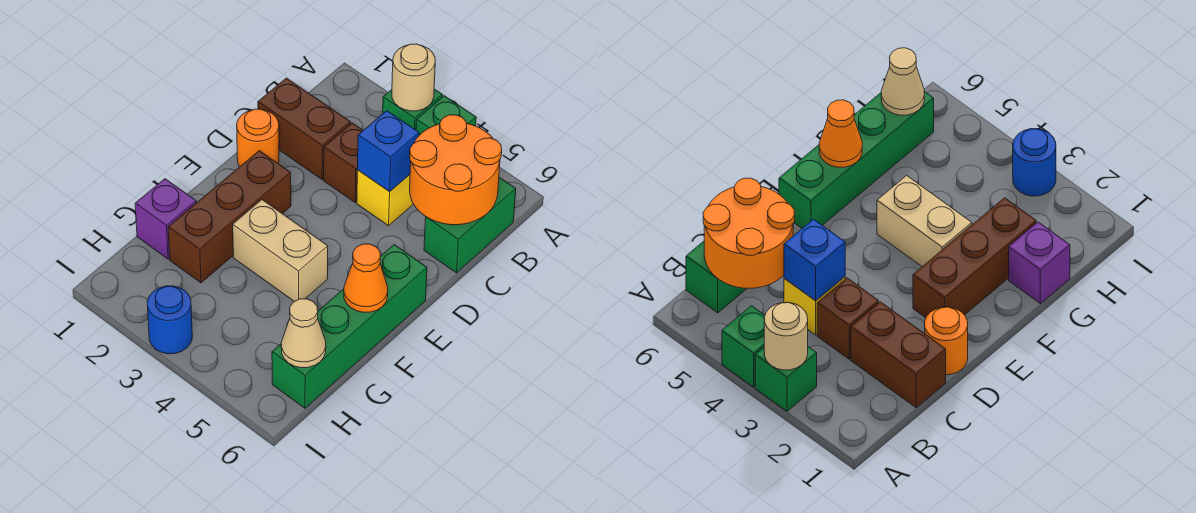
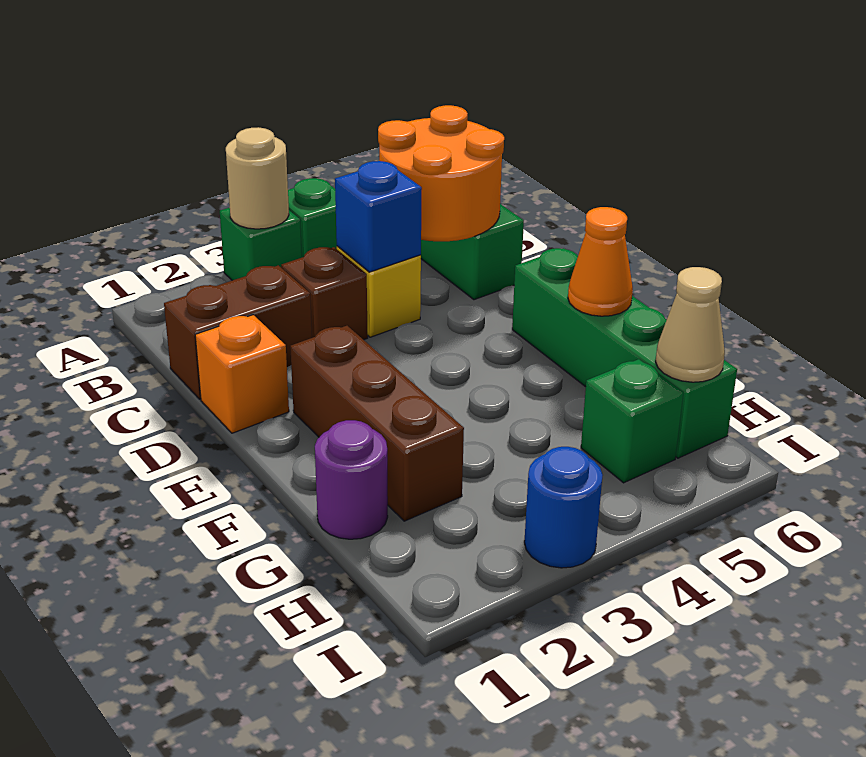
orange 1x1 round brick [237,109,279,166] -> orange 1x1 brick [195,315,289,433]
tan 1x2 brick [233,200,328,302] -> none
purple 1x1 brick [135,179,196,259] -> purple 1x1 round brick [315,420,388,539]
none -> green 1x1 brick [581,359,684,483]

